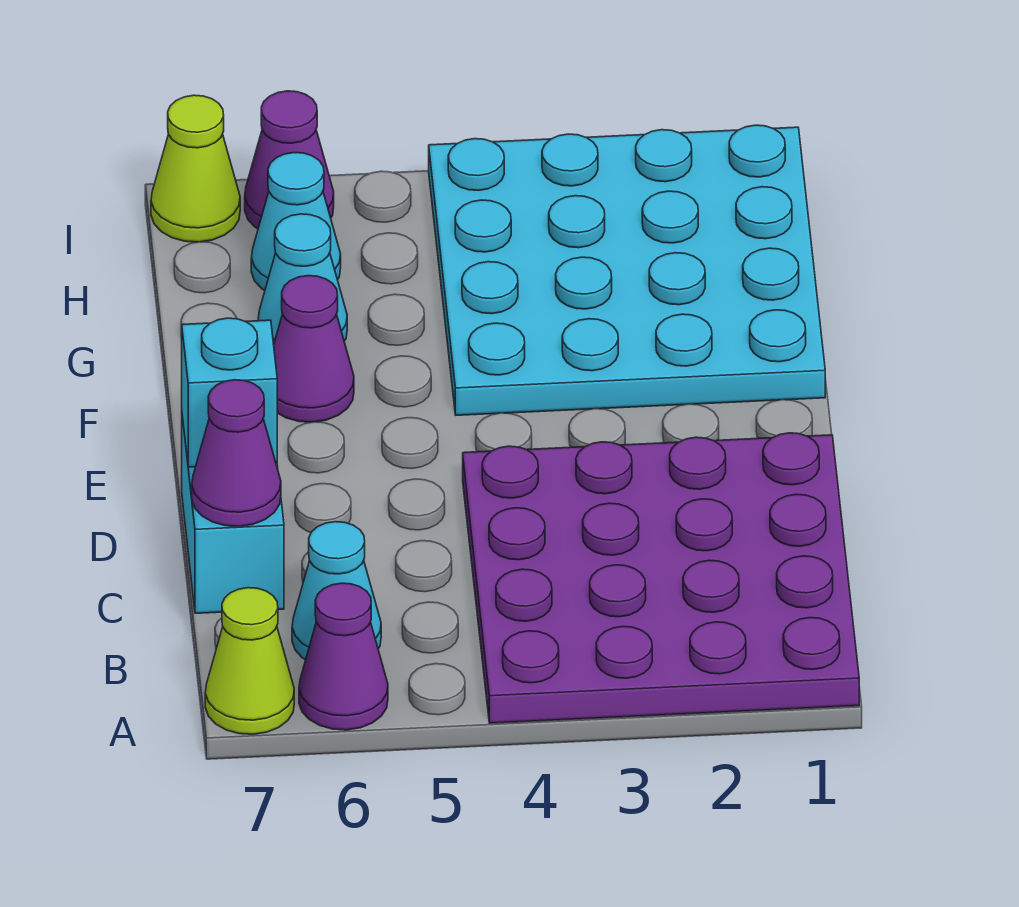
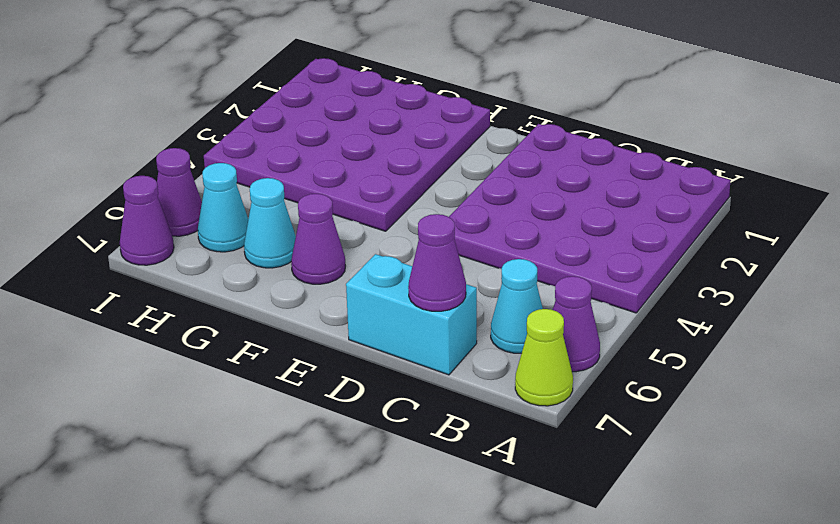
cyan 1x1 brick [182,318,277,467] -> none
cyan 4x4 plate [429,125,825,415] -> purple 4x4 plate [204,58,490,231]
lime 1x1 cone [151,95,240,242] -> purple 1x1 cone [120,176,174,265]

